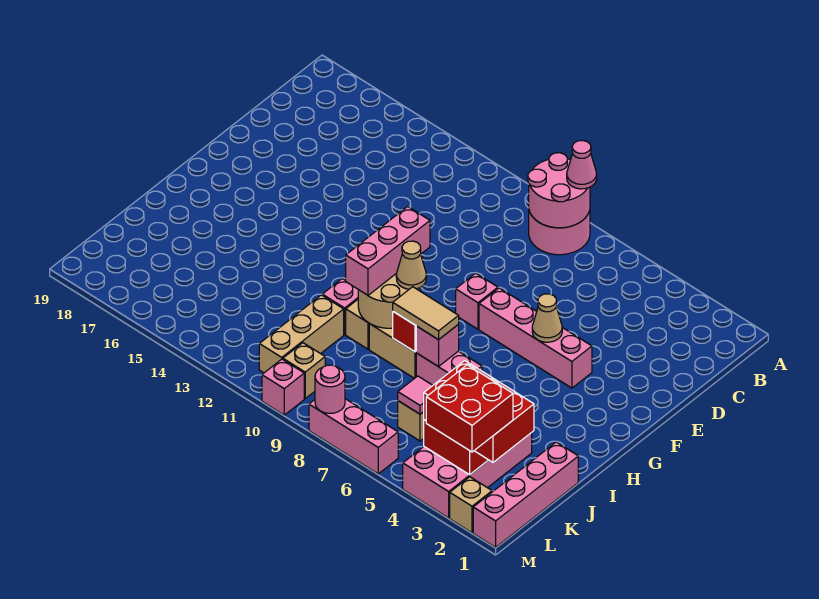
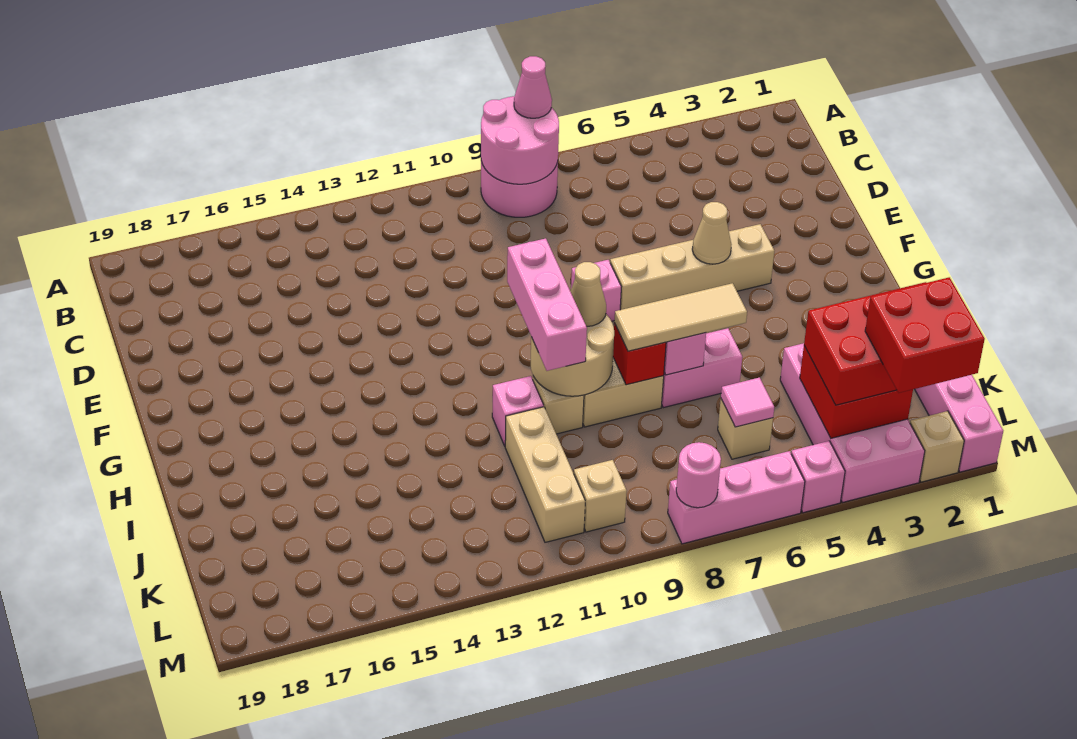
pink 1x4 brick [479,288,592,388] -> tan 1x4 brick [610,224,774,310]
tan 1x2 tile [393,287,459,340] -> tan 1x3 tile [614,283,747,351]
pink 1x1 brick [262,359,304,415] -> pink 1x1 brick moved to [791,441,845,513]

